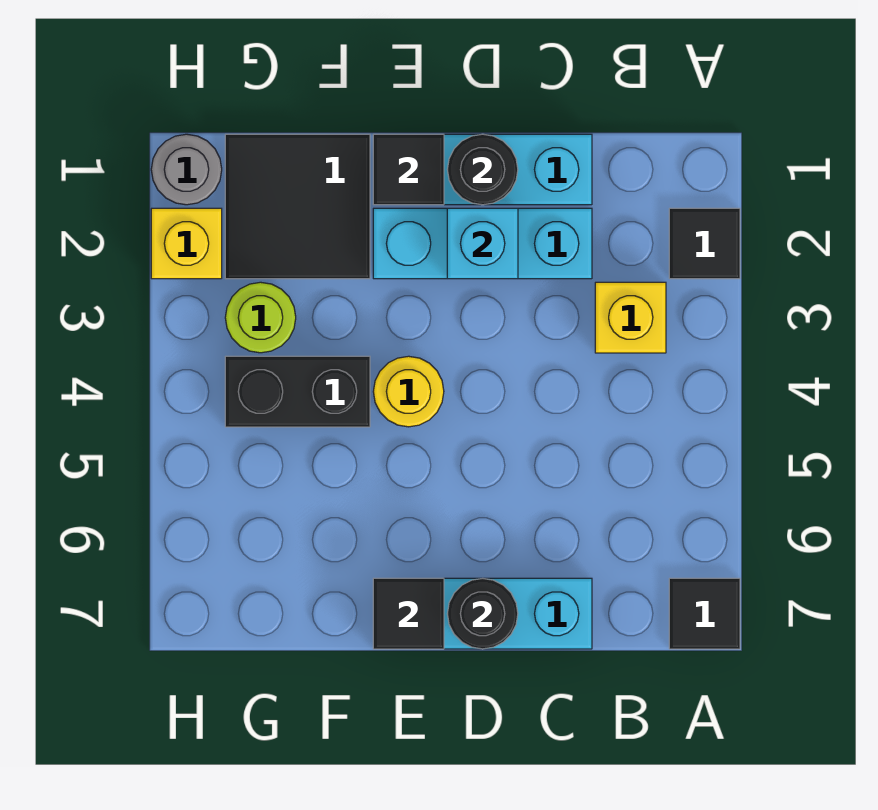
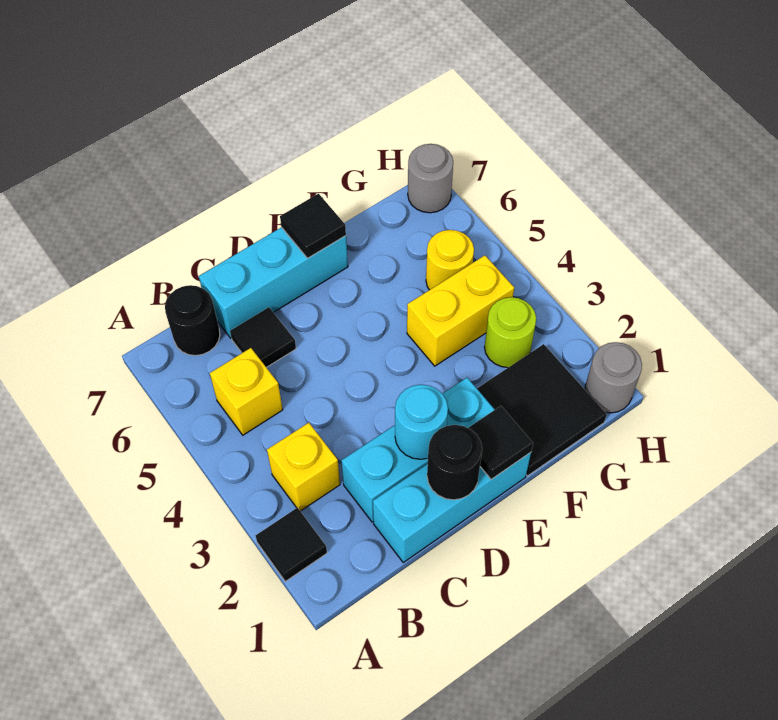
black 1x1 tile [669,578,740,649] -> black 1x1 tile moved to [230,307,296,367]
cyan 1x1 brick [447,208,518,279] -> cyan 1x1 round brick [395,385,448,459]
black 1x1 round brick [447,578,518,649] -> black 1x1 round brick moved to [165,285,220,356]
yellow 1x1 round brick [373,356,444,427] -> yellow 1x1 round brick moved to [426,230,474,290]
black 1x2 brick [225,356,370,427] -> yellow 1x2 brick [407,255,514,366]
yellow 1x1 brick [151,208,222,279] -> yellow 1x1 brick moved to [210,348,283,435]
none -> grey 1x1 round brick [408,144,453,213]

